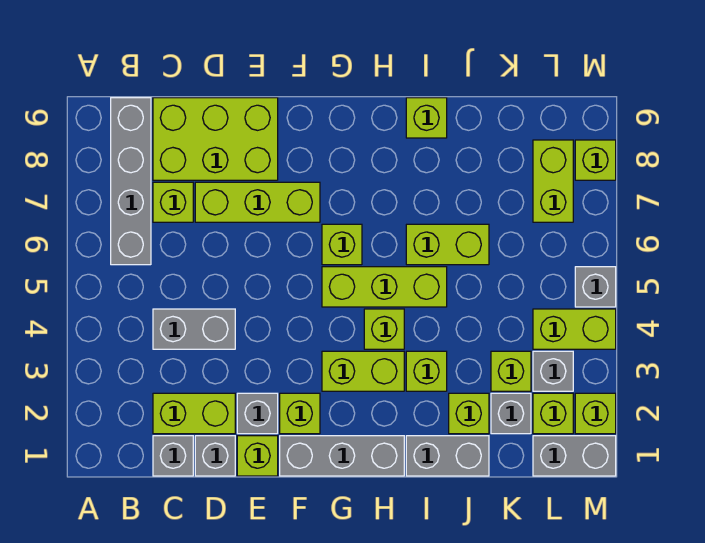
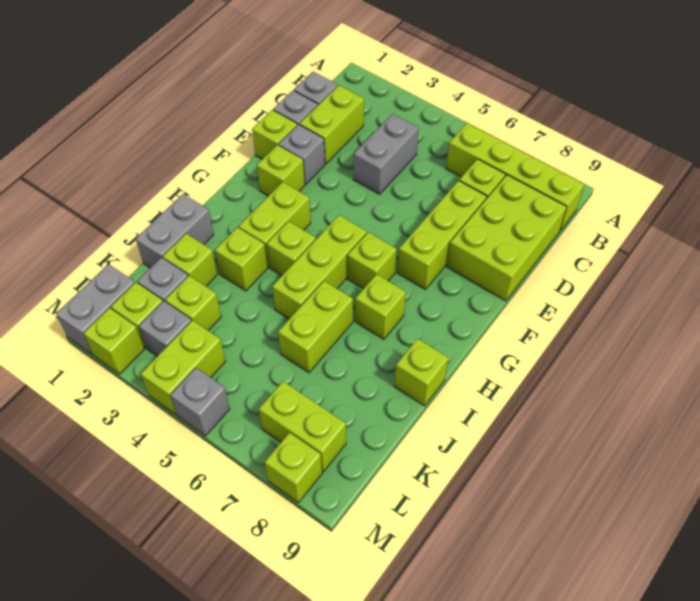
grey 1x4 brick [111,98,151,265] -> lime 1x4 brick [446,123,584,231]
grey 1x3 brick [280,436,404,476] -> none
none -> lime 1x1 brick [355,274,406,339]

